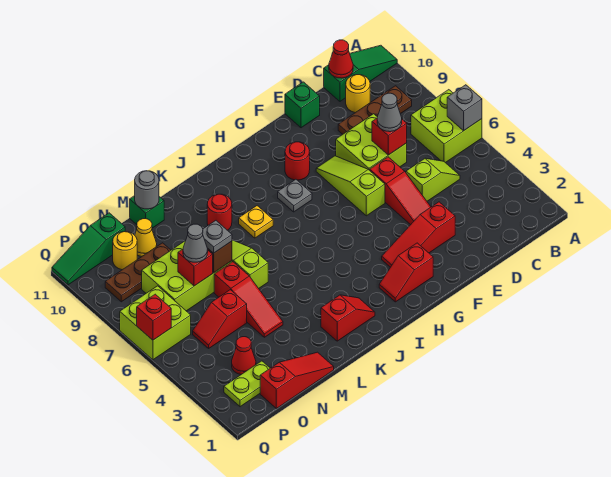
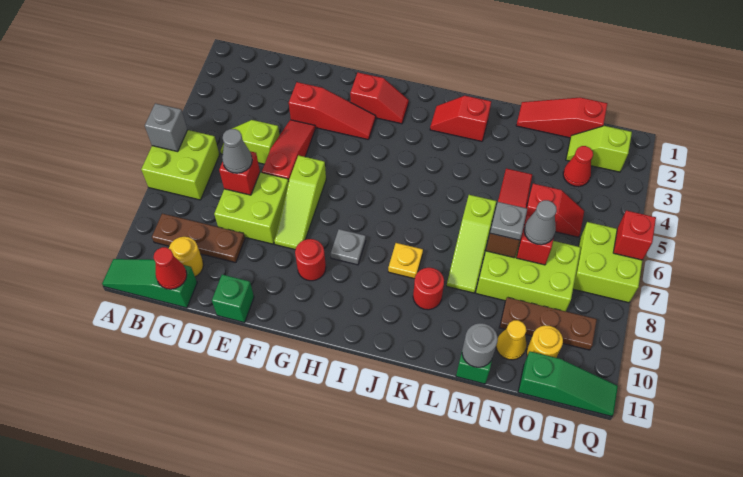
lime 1x2 plate [224,361,270,407] -> lime 1x2 slope [566,126,632,172]

